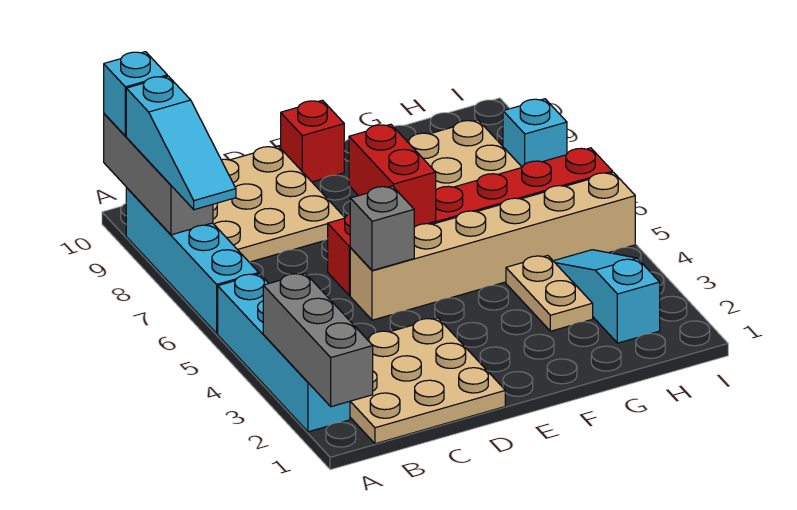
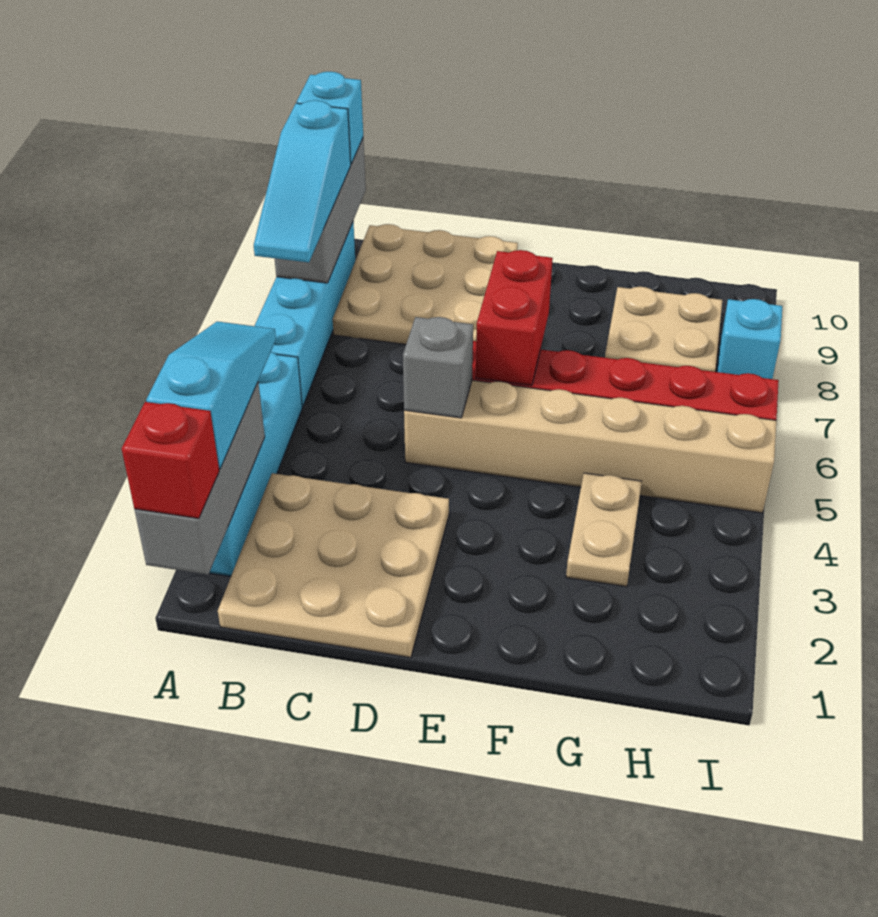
red 1x1 brick [281,100,344,182] -> red 1x1 brick moved to [122,402,219,518]
cyan 1x3 slope [554,250,660,343] -> cyan 1x3 slope moved to [146,321,276,469]

